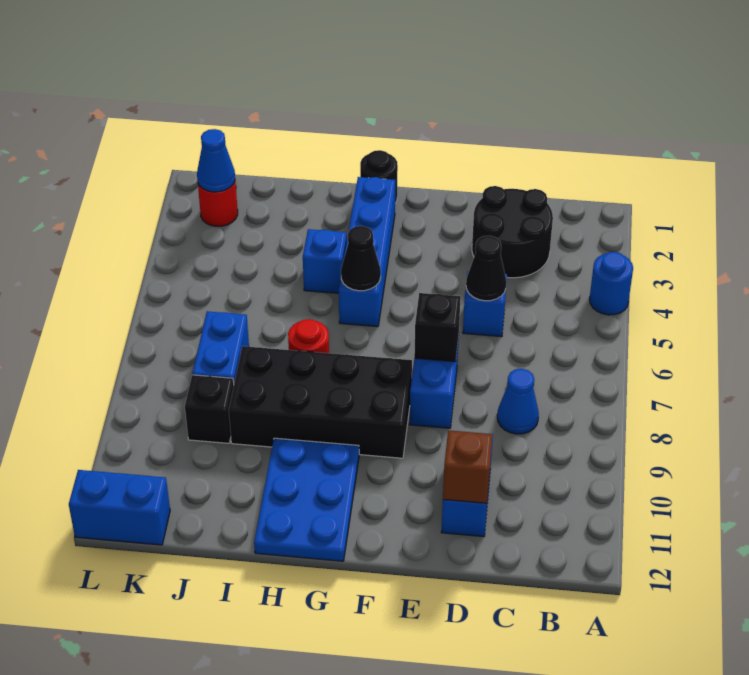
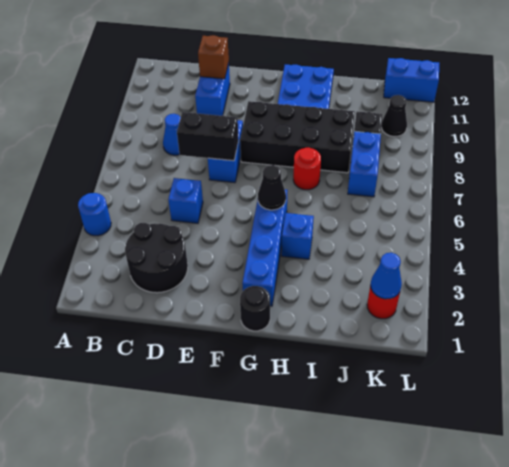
black 1x1 cone [466,236,506,301] -> black 1x1 cone moved to [381,95,407,137]
black 1x1 brick [414,293,461,362] -> black 1x2 brick [177,112,239,161]

